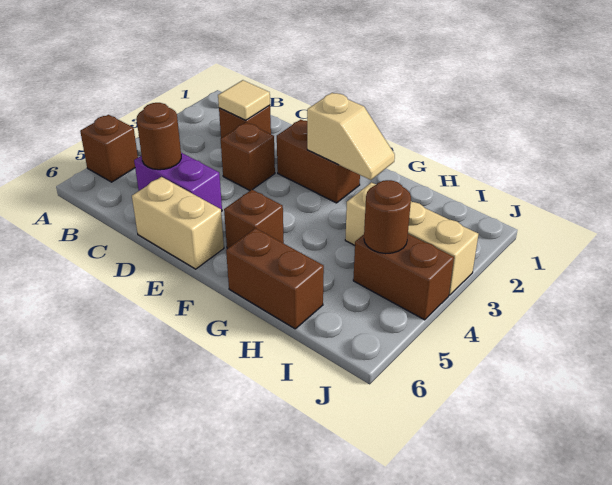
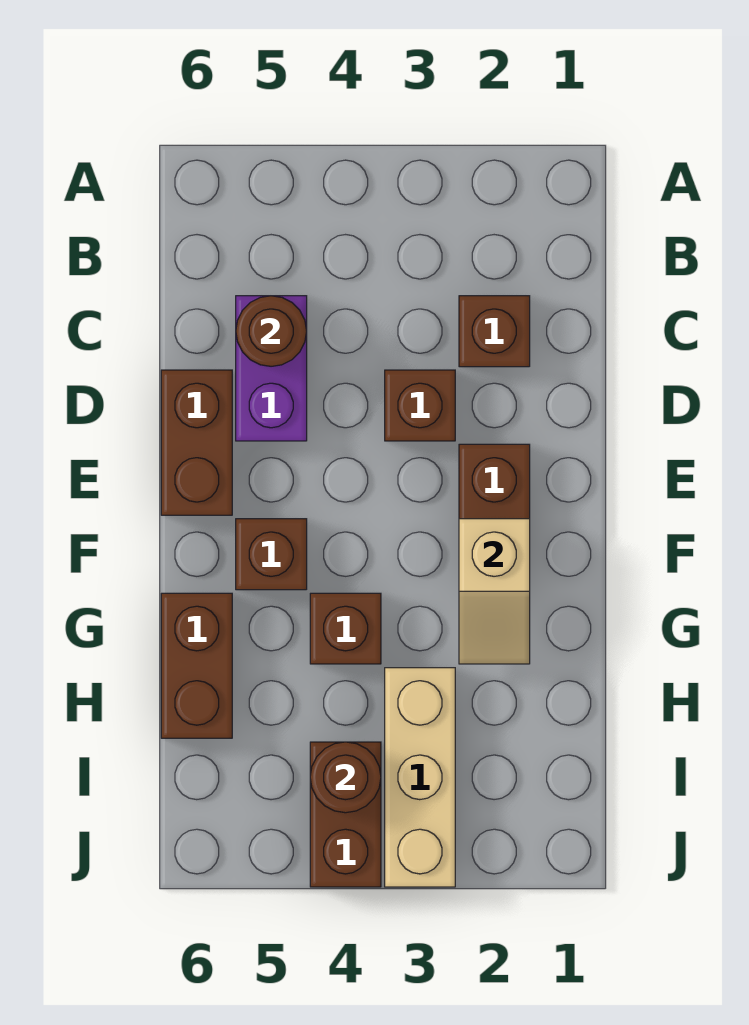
brown 1x1 brick [80,115,138,182] -> brown 1x1 brick moved to [310,593,381,664]
tan 1x1 tile [218,80,270,120] -> none
tan 1x2 brick [132,177,224,269] -> brown 1x2 brick [161,370,232,515]

